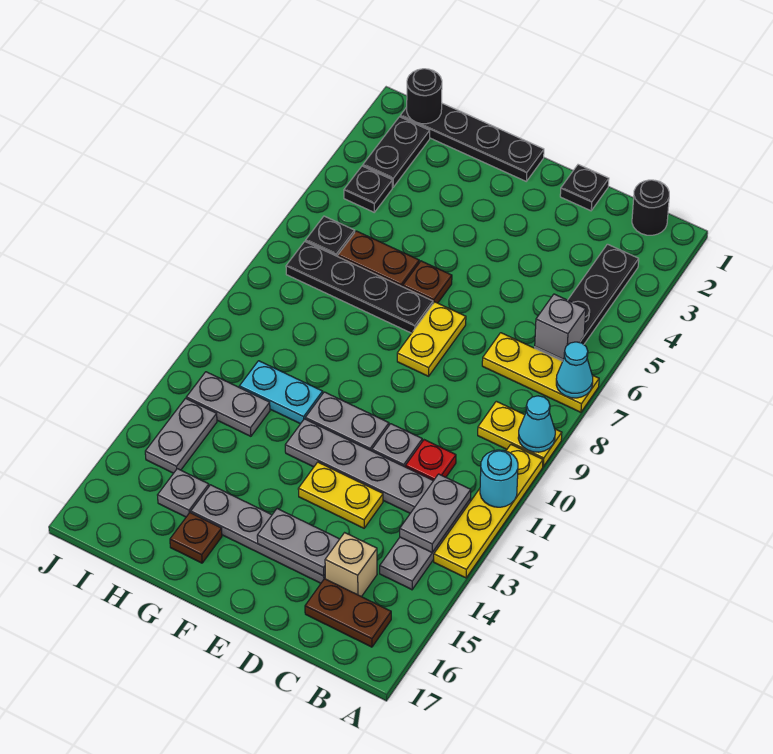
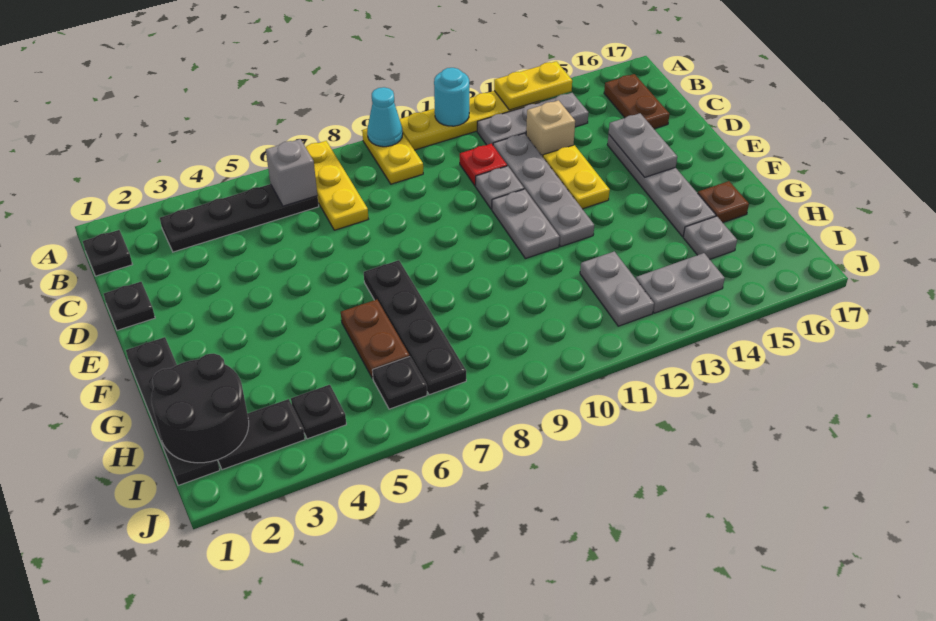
cyan 1x1 cone [556,342,593,398] -> none
black 1x1 round brick [632,180,669,235] -> black 1x1 plate [83,230,132,276]
grey 1x2 plate [400,474,471,552] -> none
tan 1x1 brick [325,533,377,597] -> tan 1x1 brick moved to [526,100,575,157]
yellow 1x2 plate [397,302,466,376] -> yellow 1x2 plate moved to [494,61,572,110]
brown 1x1 plate [403,261,452,303] -> none
cyan 1x2 plate [239,361,323,424] -> none
black 1x1 round brick [407,69,442,124] -> black 2x2 round brick [151,353,249,463]

